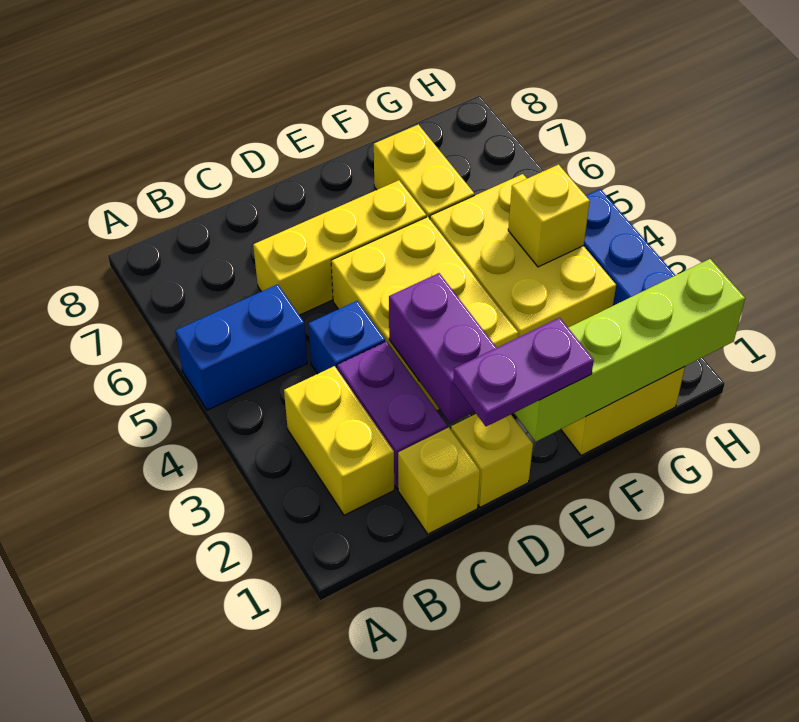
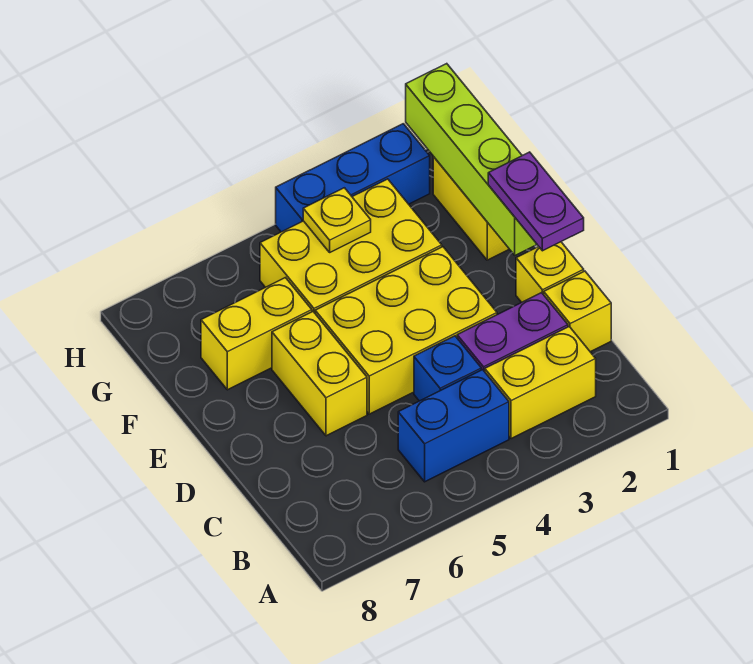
blue 1x2 brick [175,284,307,410] -> blue 1x2 brick turned to [398,370,509,482]
yellow 1x3 brick [253,180,426,315] -> yellow 1x2 brick [272,312,367,436]
purple 1x2 brick [389,273,497,423] -> none
yellow 1x1 brick [508,165,590,267] -> yellow 1x1 plate [303,188,371,252]

